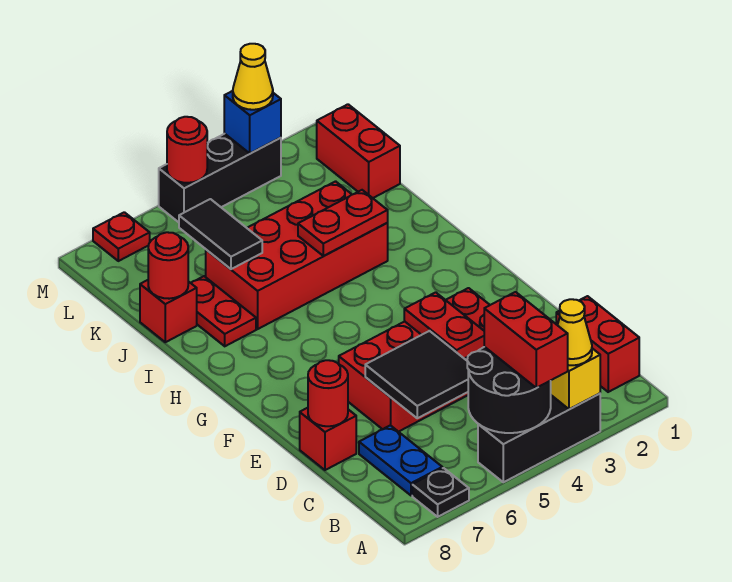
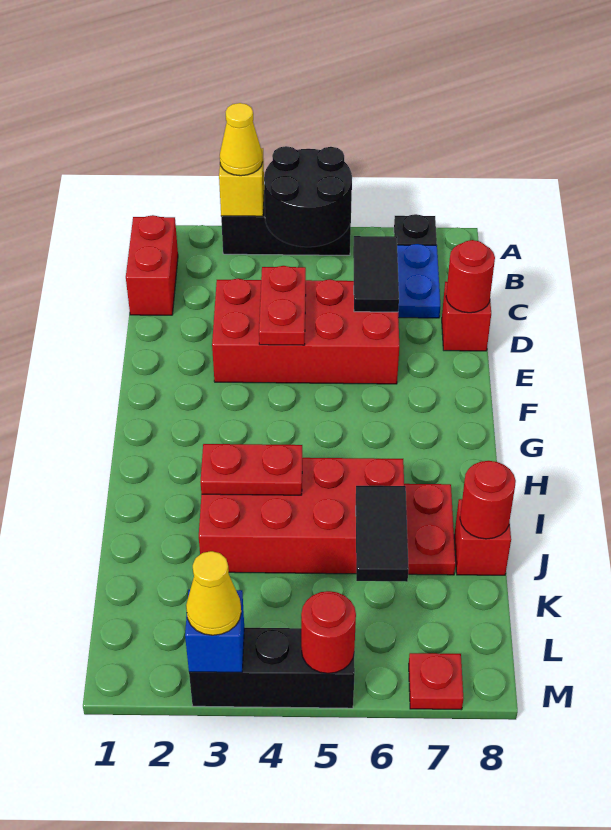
red 1x2 brick [484,292,568,388] -> none
black 2x2 tile [365,331,468,418] -> black 1x2 tile [353,236,399,312]
red 1x2 brick [317,104,400,198] -> none

